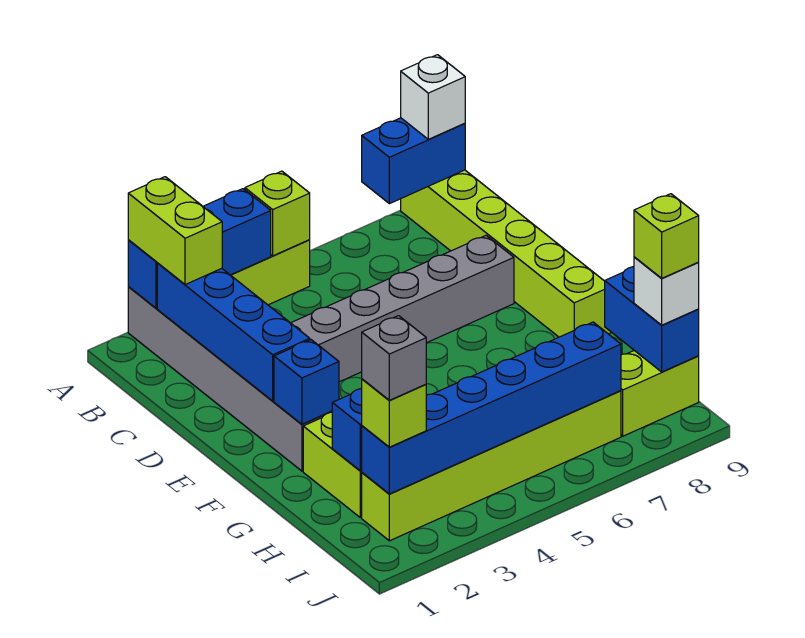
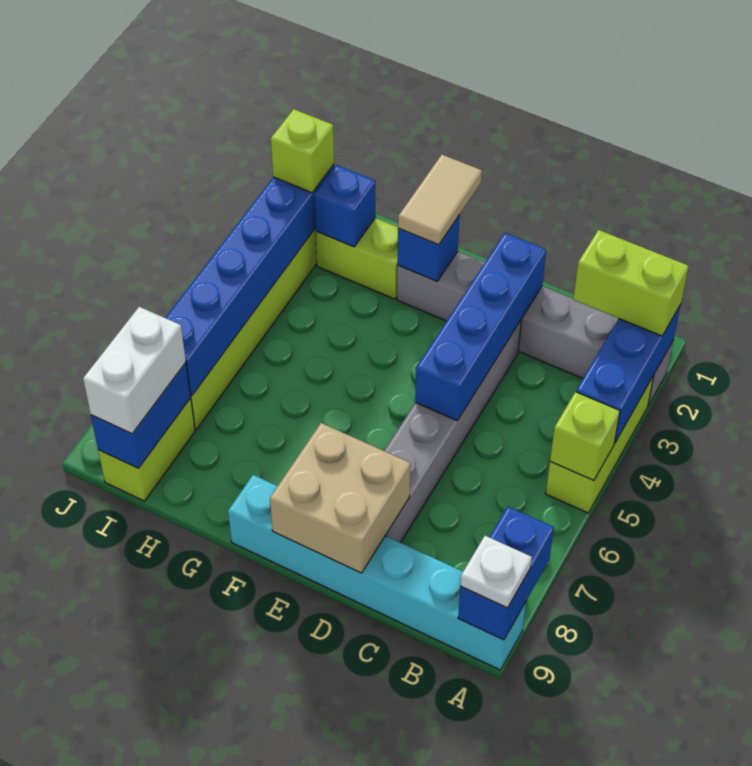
lime 1x6 brick [401,170,611,337] -> cyan 1x6 brick [228,475,526,670]
white 1x1 brick [401,55,465,139] -> white 1x1 plate [460,536,532,608]
blue 1x4 brick [157,263,310,401] -> blue 1x4 brick turned to [415,233,546,421]
none -> tan 2x2 brick [270,423,411,573]
none -> tan 1x2 tile [398,155,482,245]
blue 1x2 brick [605,267,699,372] -> blue 1x2 brick turned to [91,363,191,468]
grey 1x1 brick [362,316,426,400] -> none
white 1x1 brick [634,257,699,325] -> white 1x2 brick [83,307,186,434]
lime 1x1 brick [634,194,699,278] -> none

